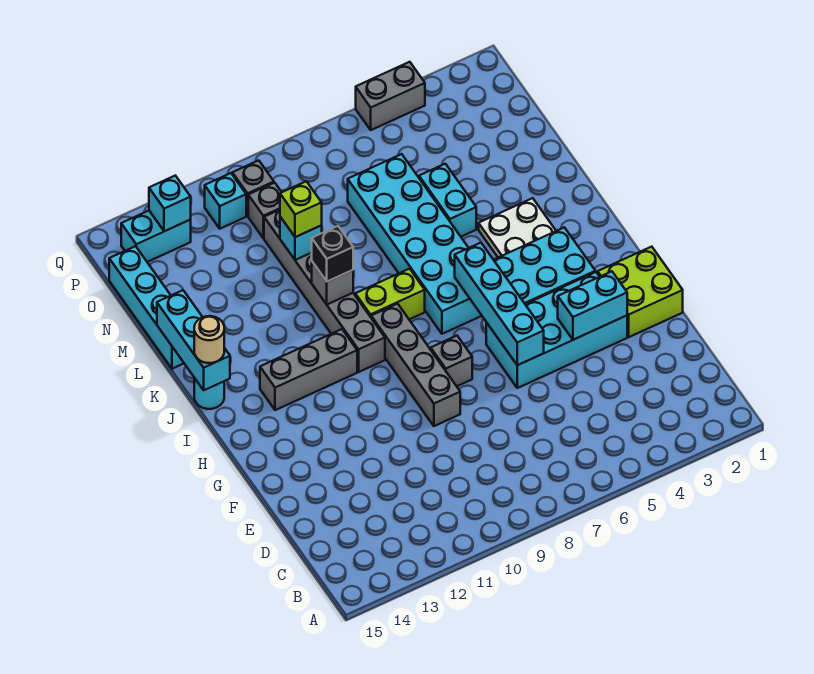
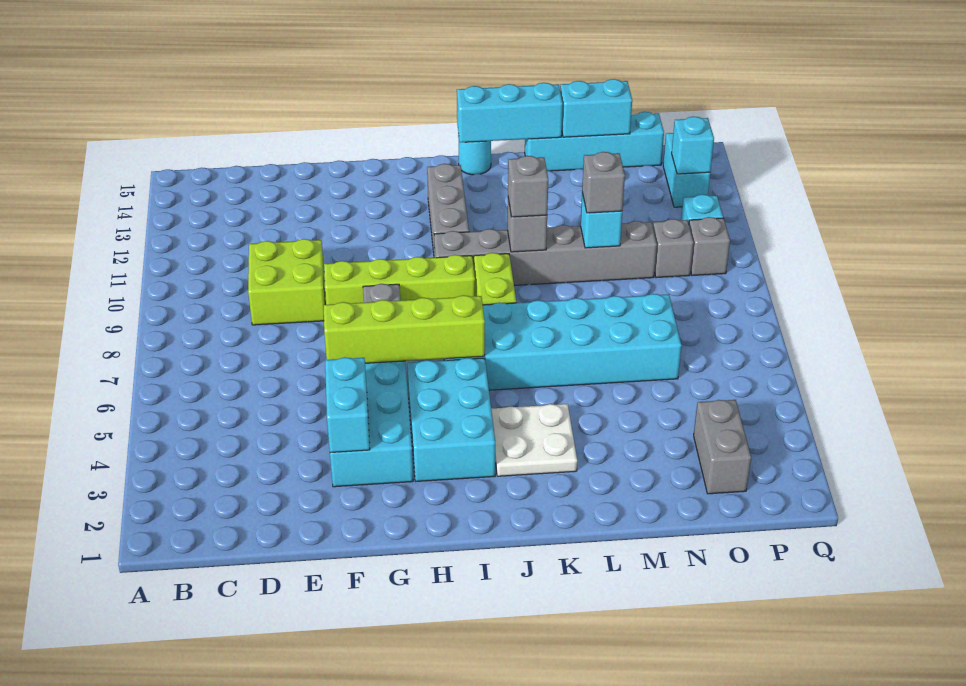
lime 2x2 brick [598,247,683,337] -> lime 2x2 brick moved to [248,239,325,325]
cyan 1x4 brick [455,243,544,365] -> lime 1x4 brick [324,295,485,363]
grey 1x4 brick [371,304,460,426] -> lime 1x4 brick [324,255,475,305]
tan 1x1 round brick [194,316,224,363] -> none
black 1x1 brick [312,226,353,282] -> grey 1x1 brick [508,156,548,217]
cyan 1x2 brick [419,164,476,237] -> cyan 1x2 brick moved to [560,79,632,137]
lime 1x1 brick [280,181,322,237] -> grey 1x1 brick [582,152,625,213]
grey 1x2 brick [356,62,425,130] -> grey 1x2 brick moved to [694,400,751,494]

